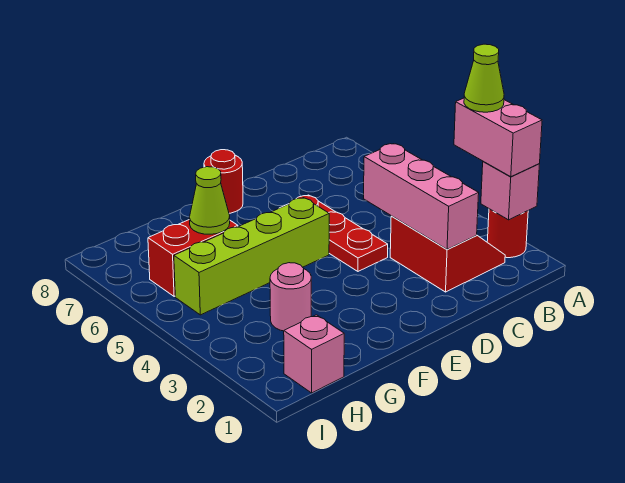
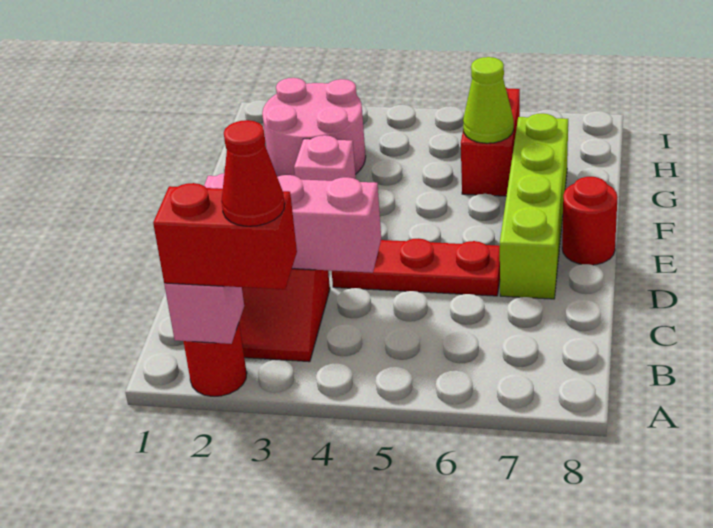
pink 1x2 brick [454,98,542,177] -> red 1x2 brick [153,183,297,289]
lime 1x1 cone [464,44,504,112] -> red 1x1 cone [221,120,284,226]
lime 1x4 brick [174,198,329,315] -> lime 1x4 brick moved to [500,113,568,299]
pink 1x1 round brick [270,263,311,331] -> pink 2x2 round brick [262,78,366,177]
pink 1x1 brick [284,315,344,393] -> pink 1x1 brick moved to [294,135,356,181]

